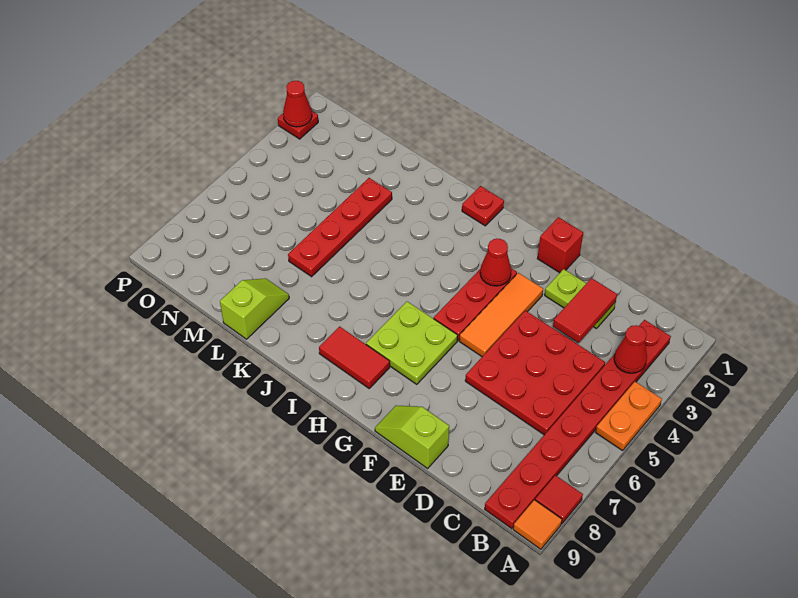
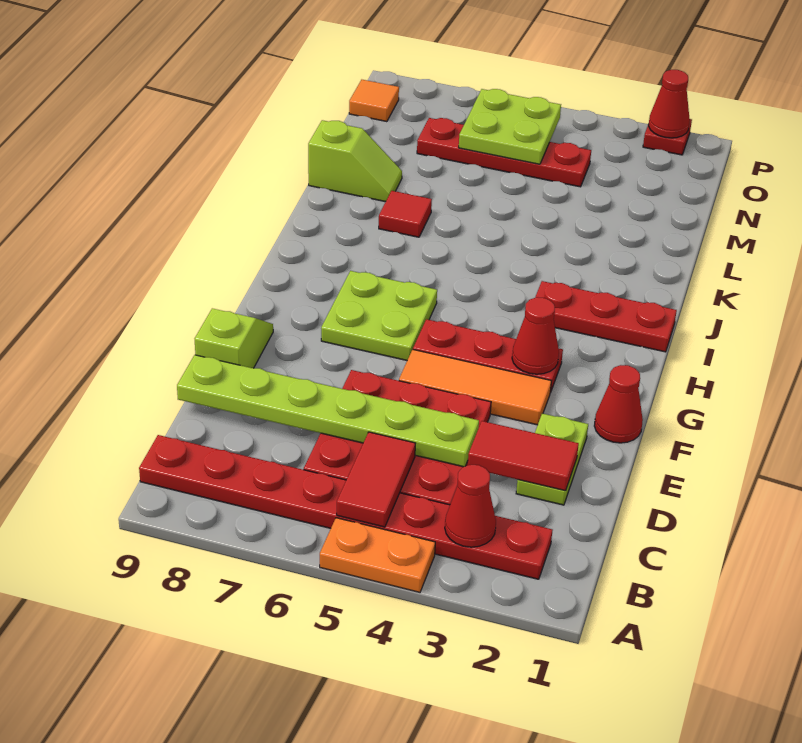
red 1x1 tile [535,475,583,524] -> red 1x1 tile moved to [379,191,432,237]
orange 1x1 tile [513,500,562,549] -> orange 1x1 tile moved to [349,80,399,122]
none -> lime 1x6 plate [177,355,479,467]
red 1x1 brick [537,217,583,273] -> red 1x1 cone [594,365,643,443]
red 1x2 tile [319,326,390,388] -> red 1x2 tile moved to [337,432,415,527]
red 1x1 plate [462,186,504,226] -> red 1x3 plate [535,281,677,352]
red 1x4 plate [288,178,392,277] -> red 1x4 plate moved to [417,118,591,187]
none -> lime 2x2 plate [459,89,561,164]

